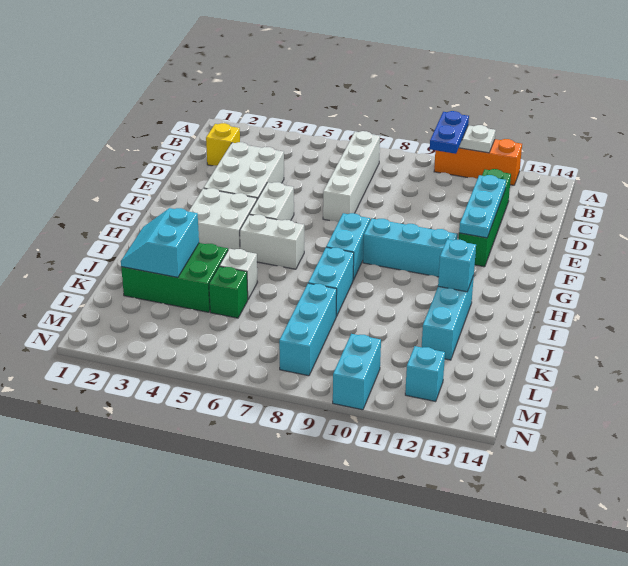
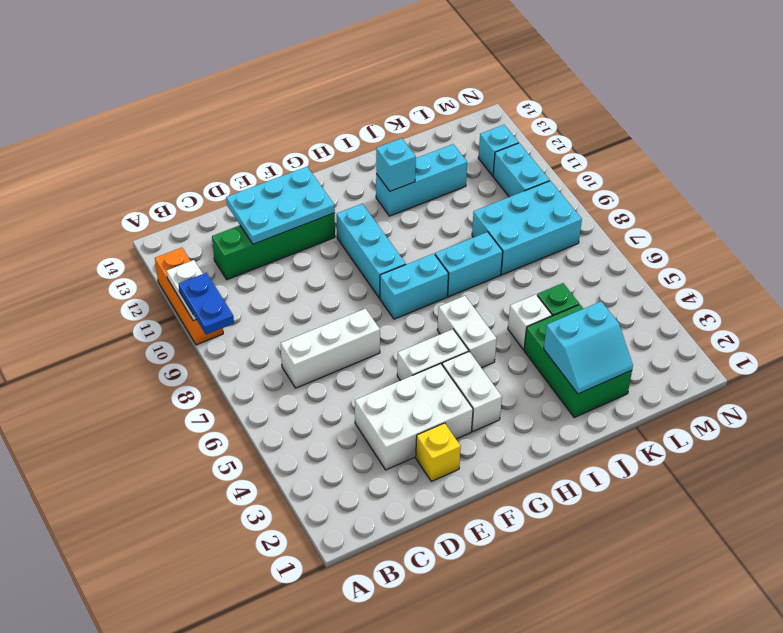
blue 1x2 plate [430,111,469,154] -> blue 1x2 plate turned to [179,273,234,335]
white 1x4 brick [323,131,380,222] -> white 1x3 brick [281,309,380,388]
yellow 1x1 brick [206,123,240,166] -> yellow 1x1 brick moved to [416,423,461,481]
cyan 1x3 plate [459,175,506,238] -> cyan 2x3 plate [226,167,335,244]
white 2x2 brick [189,188,257,250] -> white 1x2 brick [442,351,502,431]
cyan 1x3 brick [279,283,337,376] -> cyan 2x3 brick [472,181,582,275]
cyan 1x2 brick [333,334,381,410] -> cyan 1x2 brick turned to [493,143,550,197]

